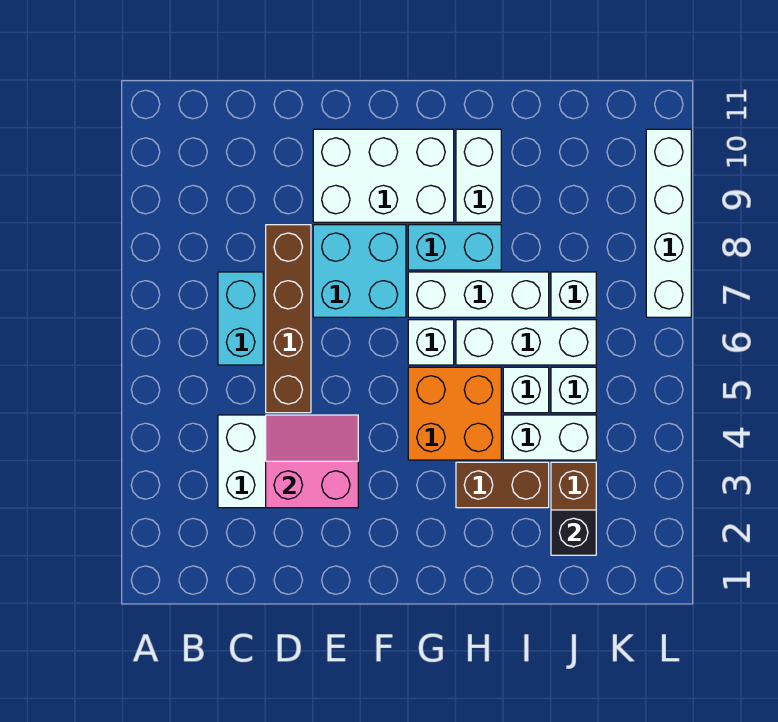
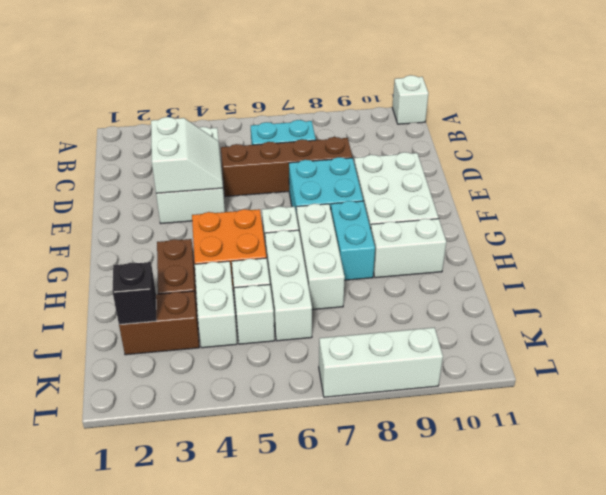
pink 2x2 slope [266,415,358,508] -> white 2x2 slope [151,117,223,193]
white 1x1 brick [551,272,596,317] -> white 1x1 brick moved to [392,75,428,124]
white 1x4 brick [646,129,691,317] -> white 1x3 brick [319,328,443,397]

